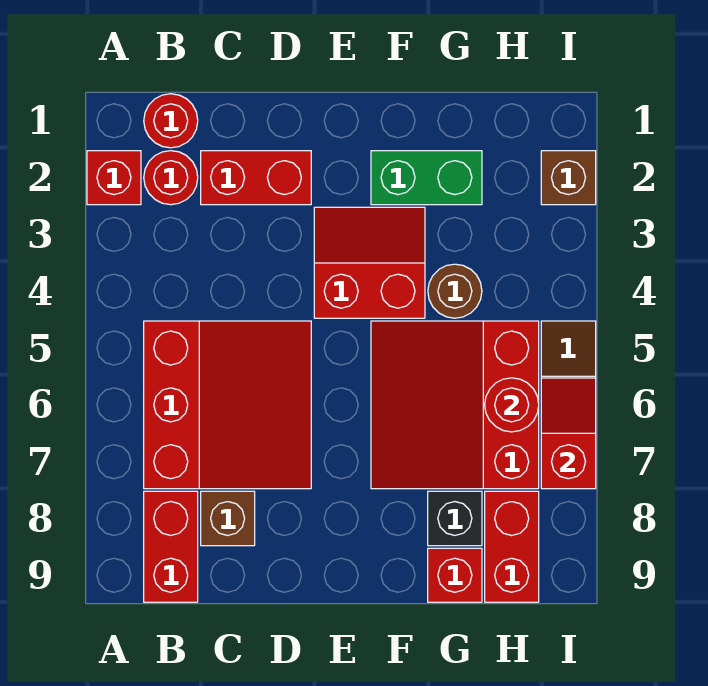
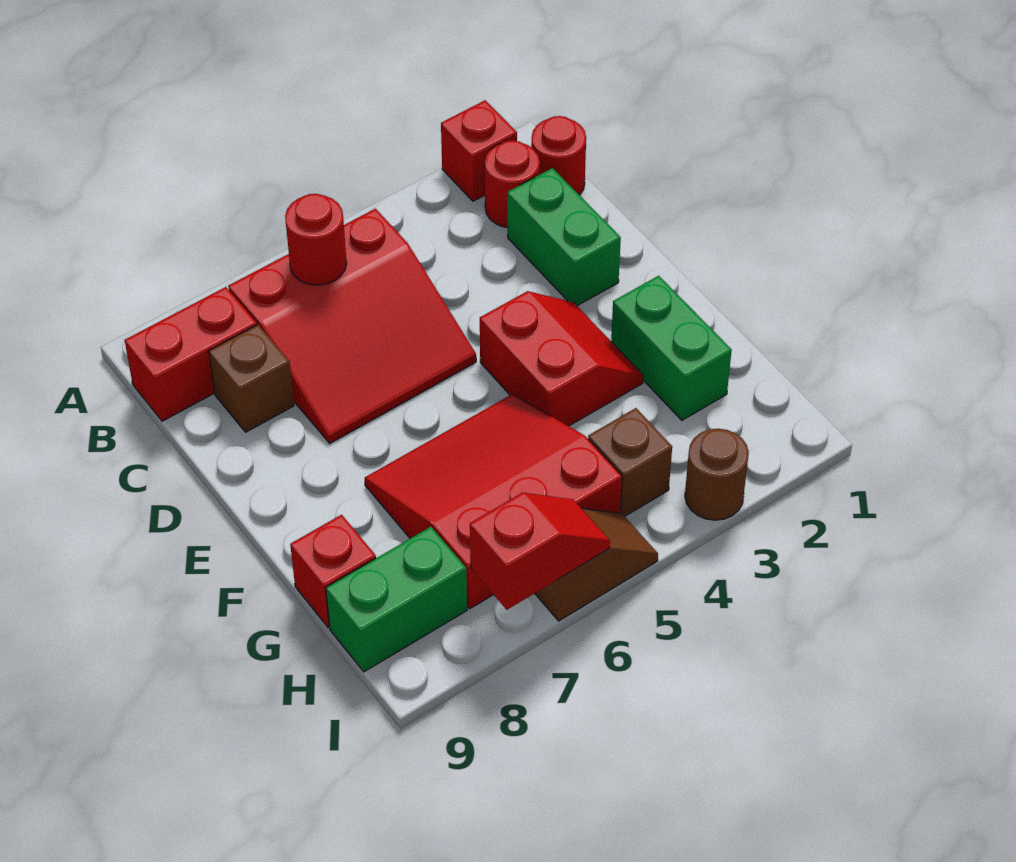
red 1x2 brick [201,151,311,205] -> green 1x2 brick [508,168,621,306]
brown 1x1 round brick [428,264,482,318] -> brown 1x1 round brick moved to [685,429,749,520]
black 1x1 brick [428,491,482,546] -> none
red 1x1 round brick [485,378,539,432] -> red 1x1 round brick moved to [285,194,347,285]
red 1x2 brick [485,491,539,602] -> green 1x2 brick [326,527,467,672]
brown 1x1 brick [541,151,596,205] -> brown 1x1 brick moved to [588,408,672,516]

